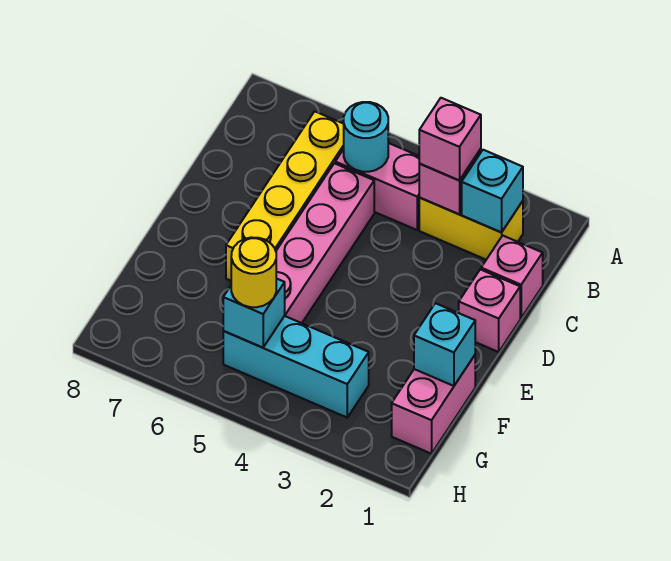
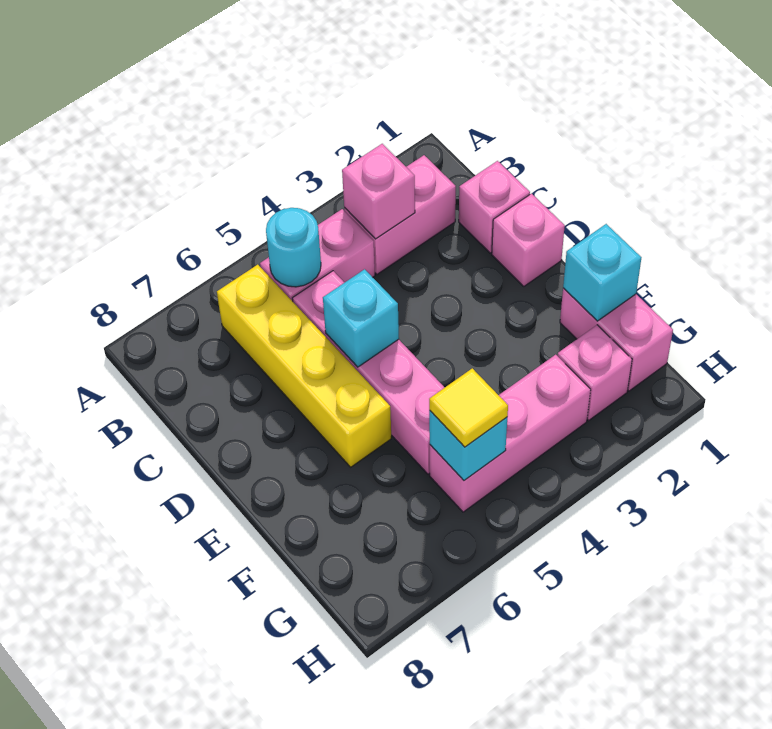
yellow 1x2 brick [419,198,523,260] -> pink 1x2 brick [344,155,456,274]
cyan 1x1 brick [462,150,523,232] -> cyan 1x1 brick moved to [323,269,399,367]
pink 1x1 brick [419,98,481,181] -> pink 1x1 brick moved to [558,325,632,420]
cyan 1x3 brick [223,316,369,417] -> pink 1x3 brick [430,355,591,512]
yellow 1x1 round brick [231,237,276,307] -> yellow 1x1 tile [429,368,508,447]

